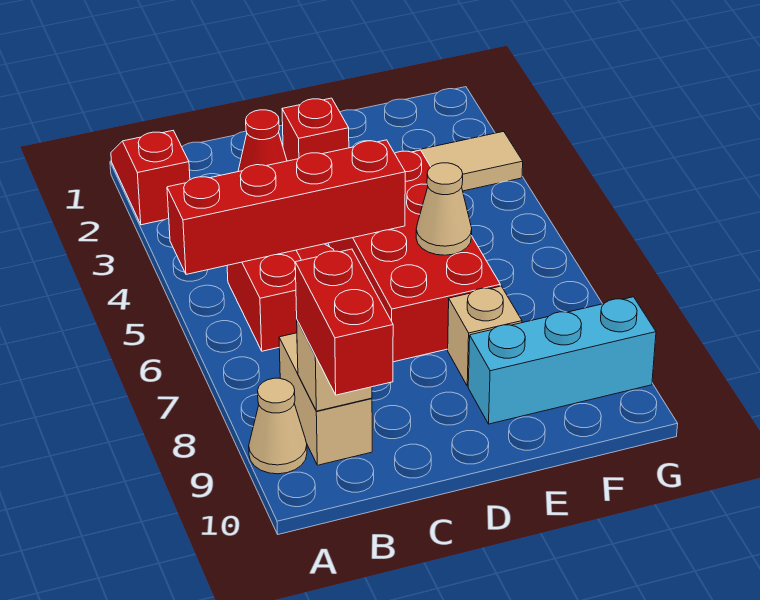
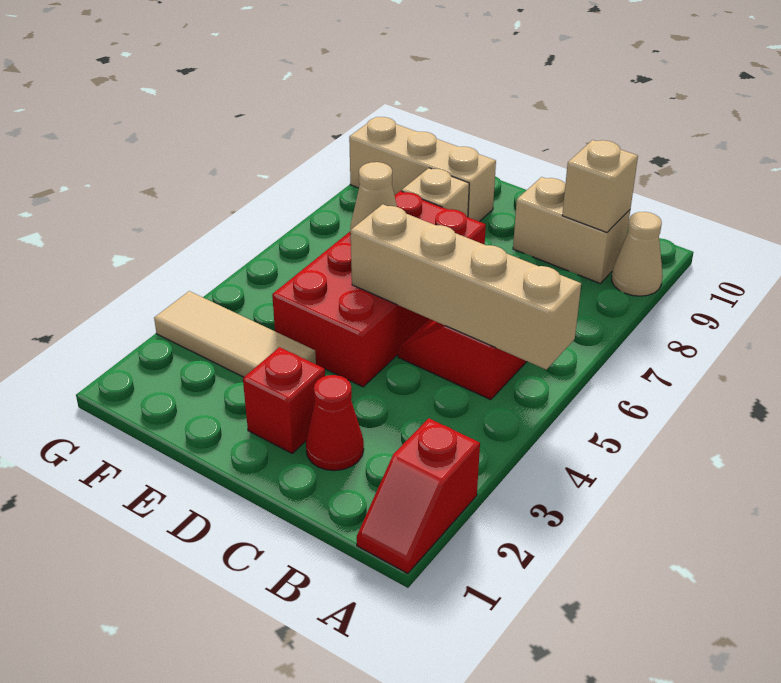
red 1x4 brick [167,140,405,274] -> tan 1x4 brick [351,204,581,370]
tan 1x2 brick [279,333,372,465] -> tan 1x2 brick turned to [513,177,630,283]
red 1x2 brick [295,249,393,395] -> none
cyan 1x3 brick [468,297,656,424] -> tan 1x3 brick [349,117,496,222]

